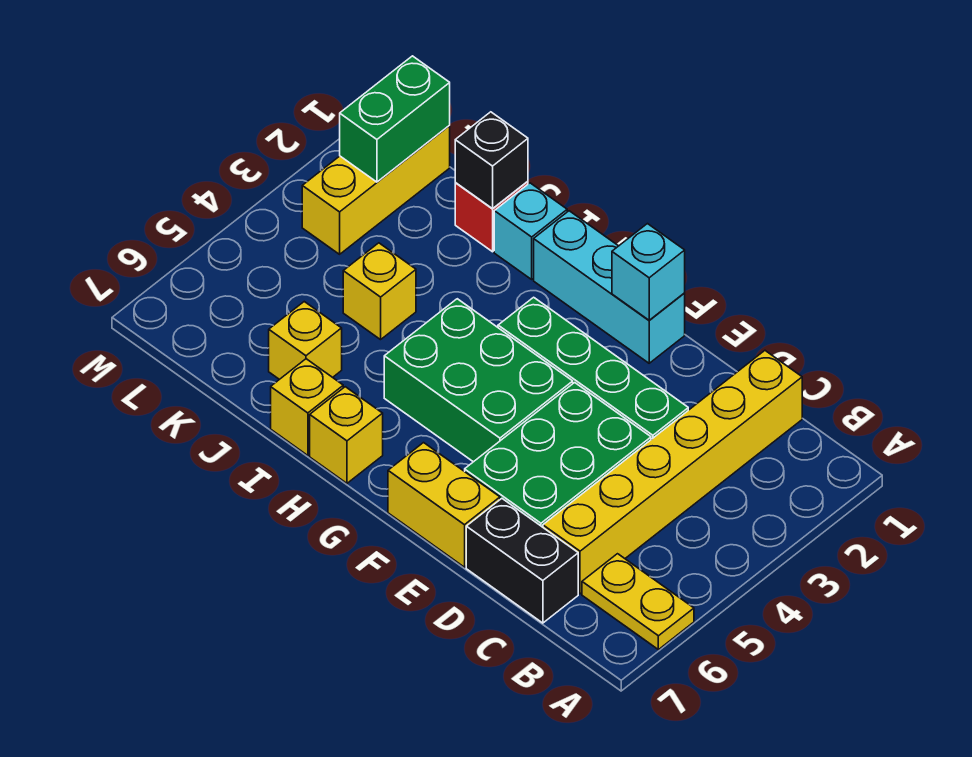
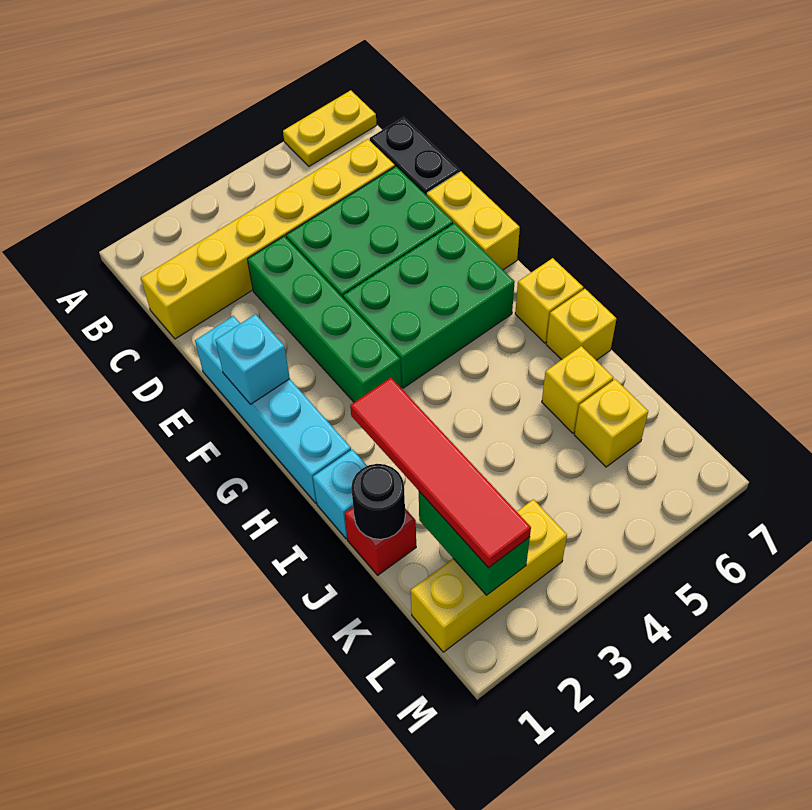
yellow 1x2 plate [582,554,694,650] -> yellow 1x2 plate turned to [283,90,377,166]
cyan 1x3 brick [534,211,685,363] -> cyan 1x4 brick [195,316,351,503]
green 2x3 brick [384,299,573,462] -> green 2x3 brick turned to [343,223,515,388]
none -> red 1x4 tile [350,378,531,568]
black 1x1 brick [455,112,528,209] -> black 1x1 round brick [351,464,405,539]
yellow 1x1 brick [343,243,416,340] -> yellow 1x1 brick moved to [574,379,648,467]
green 1x2 brick [340,56,450,182] -> green 1x2 brick turned to [419,492,530,595]

